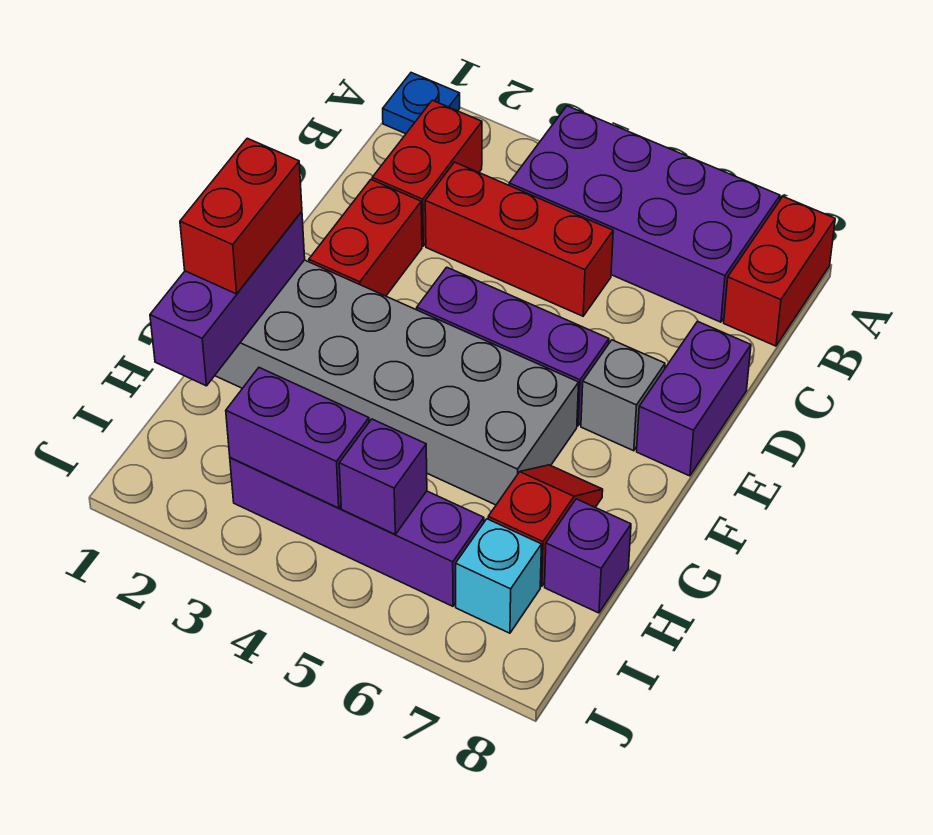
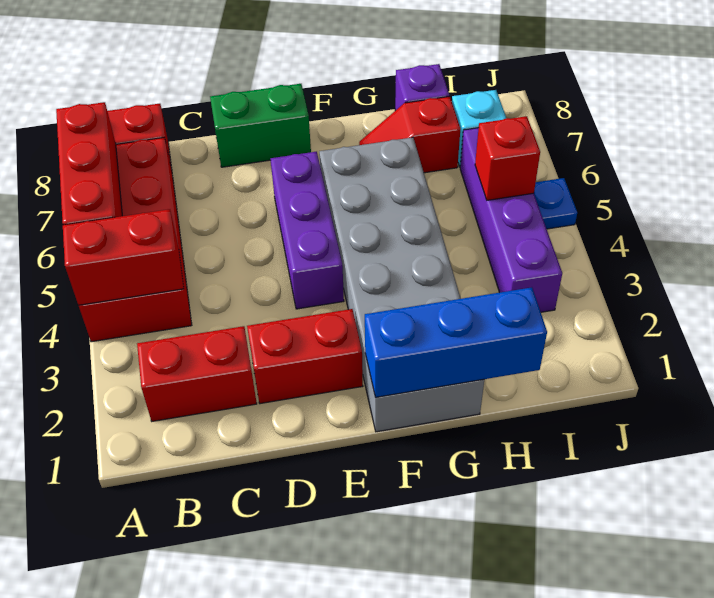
blue 1x1 plate [383,73,460,134] -> blue 1x1 plate moved to [534,178,577,229]
purple 2x4 brick [509,106,780,322] -> red 2x4 brick [79,138,192,342]
red 1x3 brick [425,162,613,316] -> red 1x3 brick moved to [56,102,122,225]
purple 1x2 brick [637,321,751,476] -> green 1x2 brick [210,84,311,167]
grey 1x1 brick [581,340,665,451] -> none
purple 1x3 brick [150,212,305,386] -> blue 1x3 brick [365,287,547,397]
red 1x2 brick [180,138,302,294] -> red 1x2 brick moved to [63,209,184,305]
purple 1x2 brick [226,368,369,508] -> none
purple 1x1 brick [339,419,427,534] -> red 1x1 brick [475,116,540,200]

